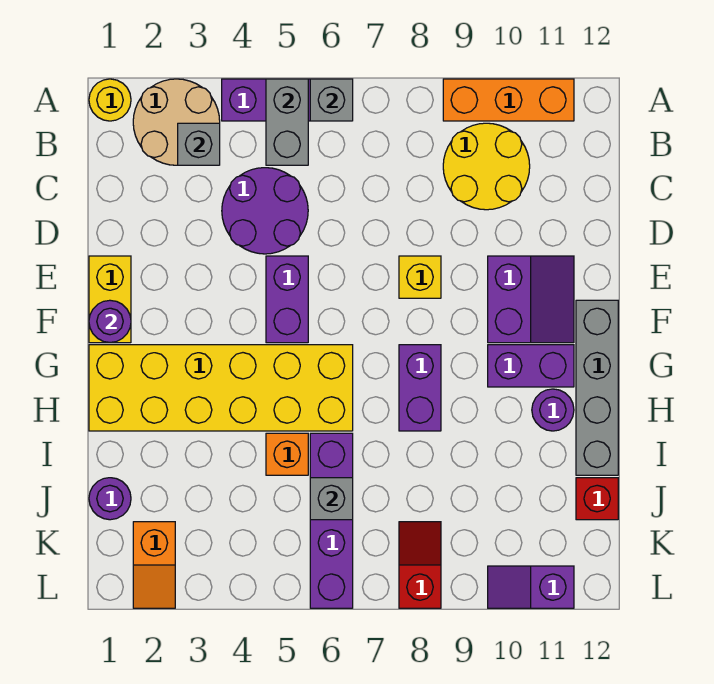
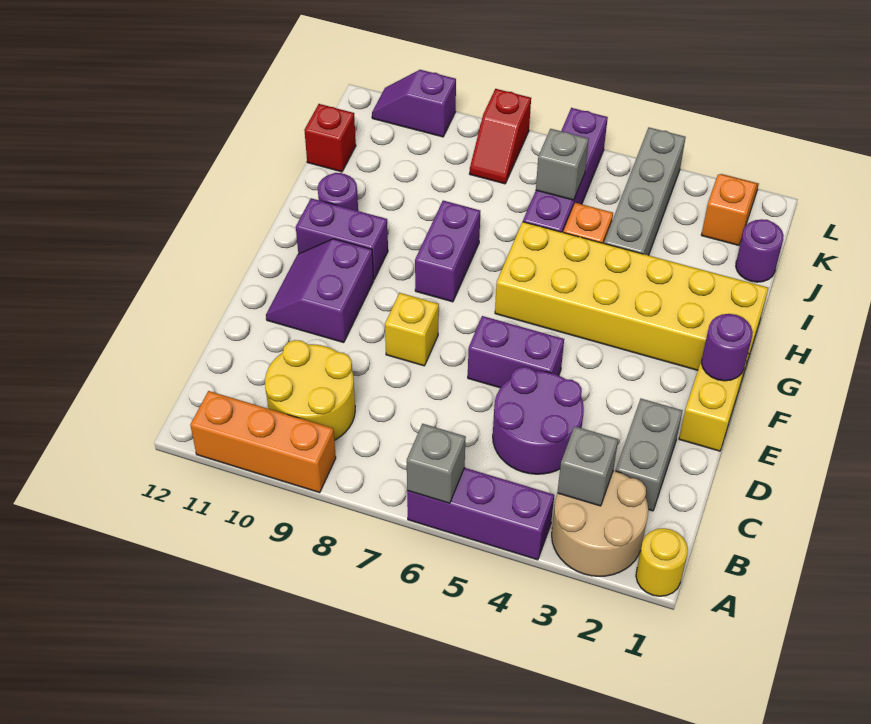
grey 1x2 brick [266,79,308,165] -> grey 1x2 brick moved to [616,399,682,511]
purple 1x2 brick [266,256,308,343] -> purple 1x2 brick turned to [468,316,564,388]
grey 1x4 brick [576,300,618,475] -> grey 1x4 brick moved to [604,128,686,255]
purple 1x2 slope [488,566,574,608] -> purple 1x2 slope turned to [372,70,456,137]

